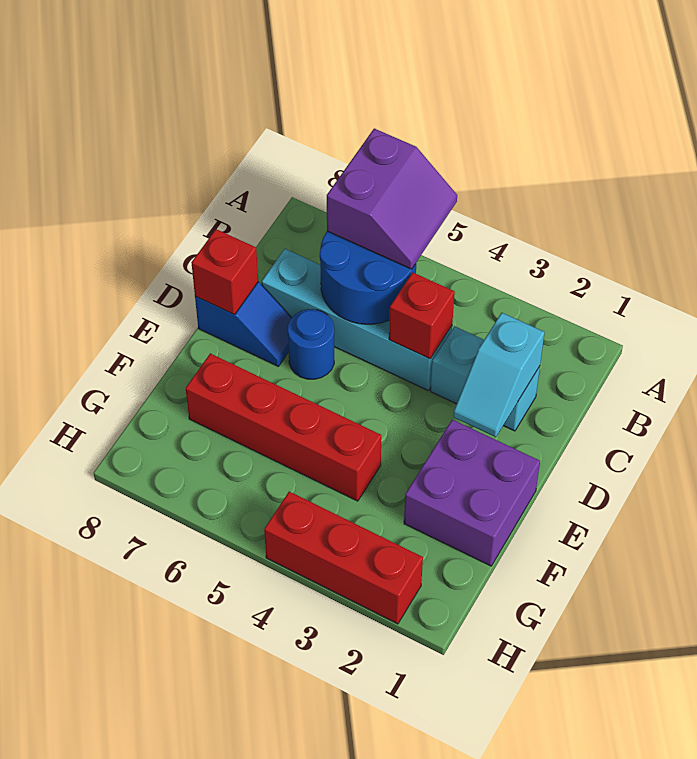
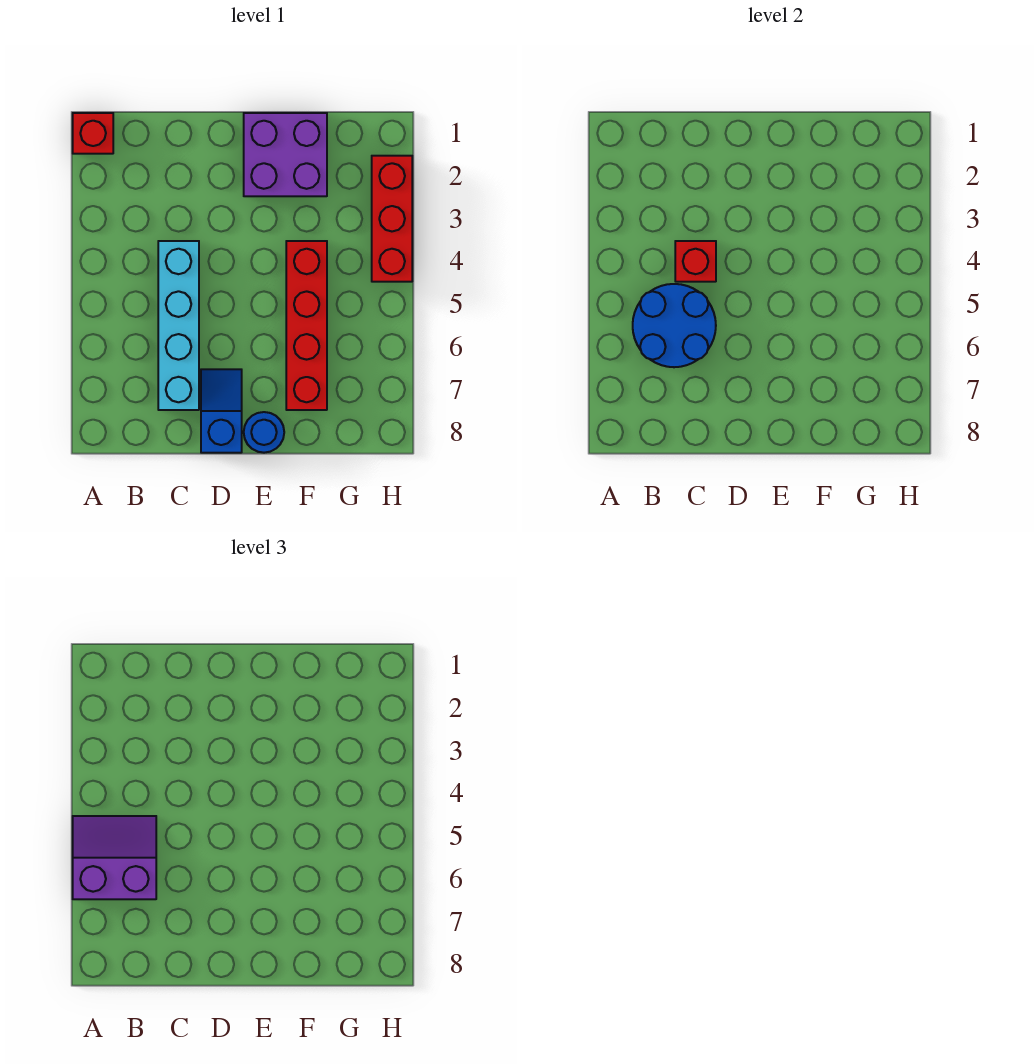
cyan 1x2 brick [431,326,540,431] -> none
cyan 1x2 slope [453,313,545,437] -> none
blue 1x1 round brick [288,309,334,379] -> blue 1x1 round brick moved to [244,412,284,453]
red 1x1 brick [191,229,258,314] -> red 1x1 brick moved to [73,113,113,154]

